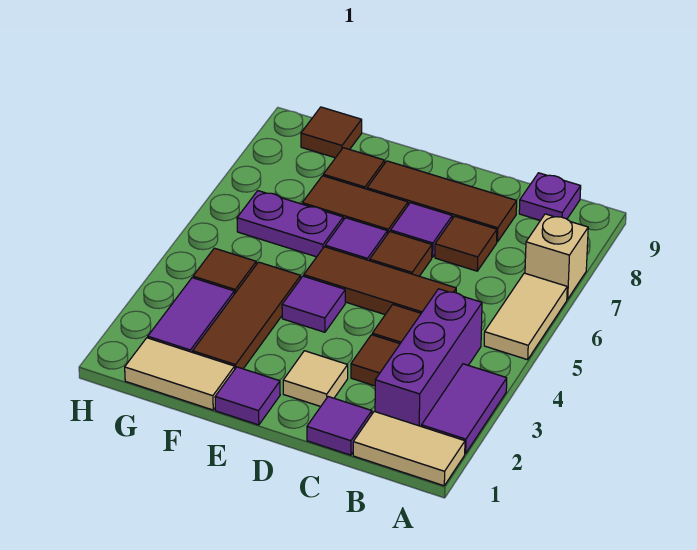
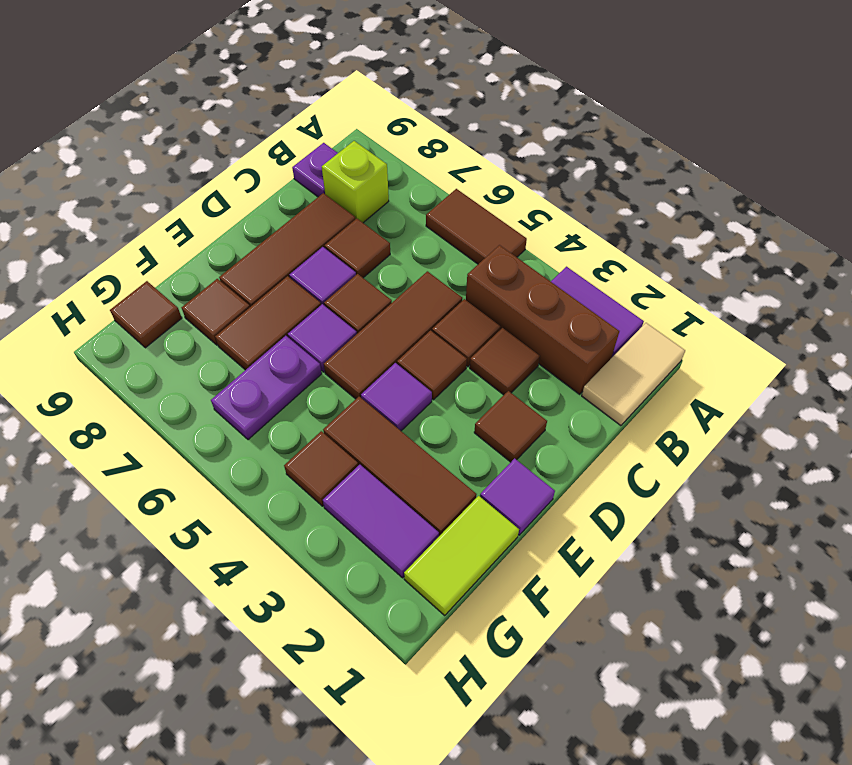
tan 1x2 tile [484,273,567,360] -> brown 1x2 tile [426,189,527,264]
tan 1x1 brick [525,214,588,299] -> none
purple 1x3 brick [375,289,482,427] -> brown 1x3 brick [466,245,619,394]
none -> lime 1x1 brick [322,141,389,223]
purple 1x1 tile [307,397,372,455] -> none
tan 1x1 tile [283,351,348,407] -> brown 1x1 tile [474,391,547,462]
none -> brown 1x1 tile [397,331,467,400]
tan 1x2 tile [125,338,235,410] -> lime 1x2 tile [404,496,519,615]

